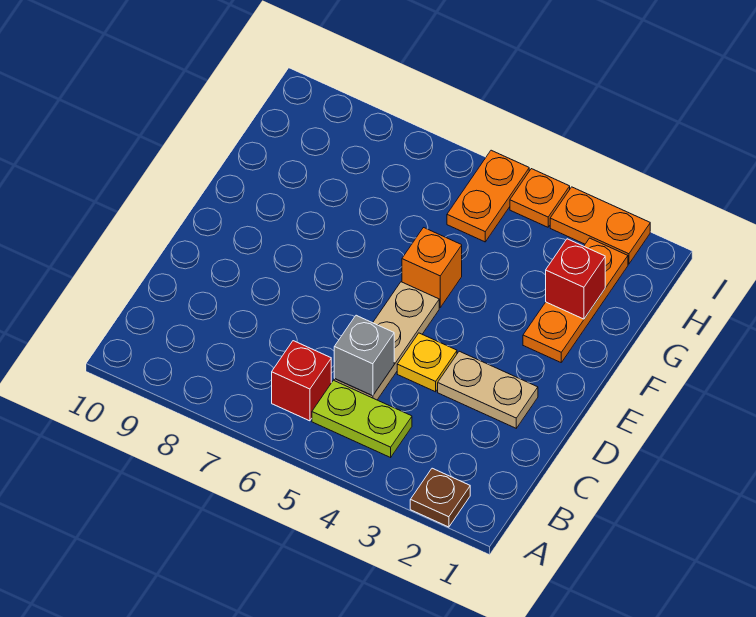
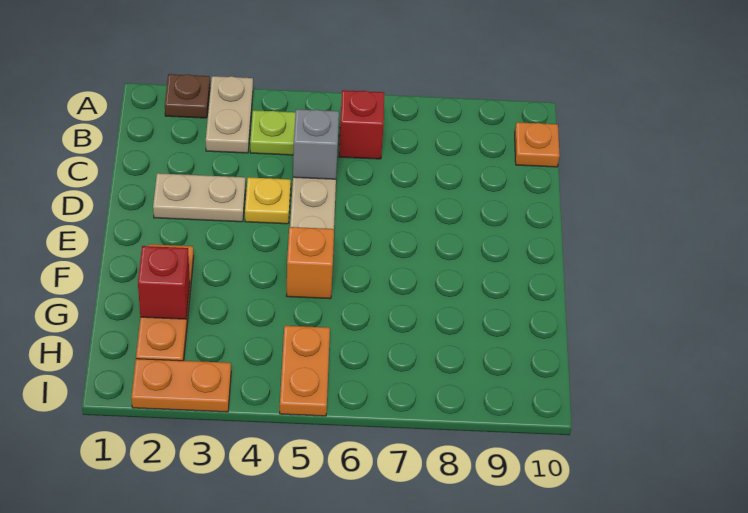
none -> tan 1x2 plate [206,76,253,153]
orange 1x1 plate [510,169,570,227] -> orange 1x1 plate moved to [515,122,560,167]

